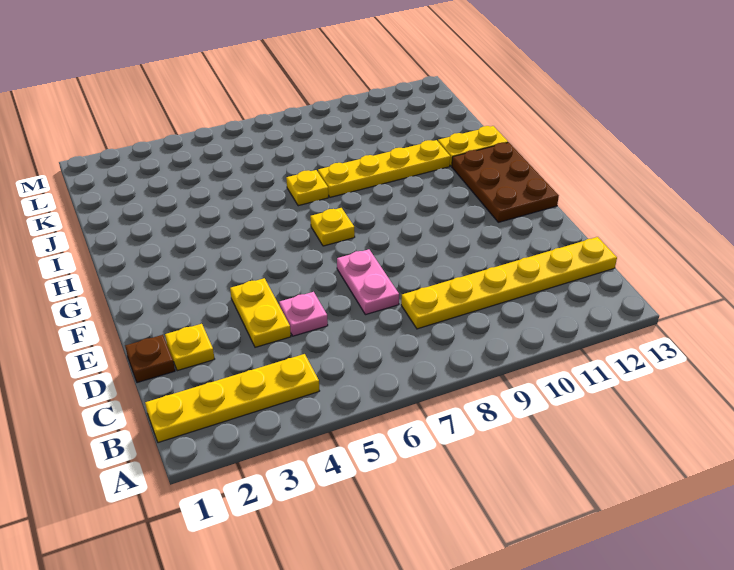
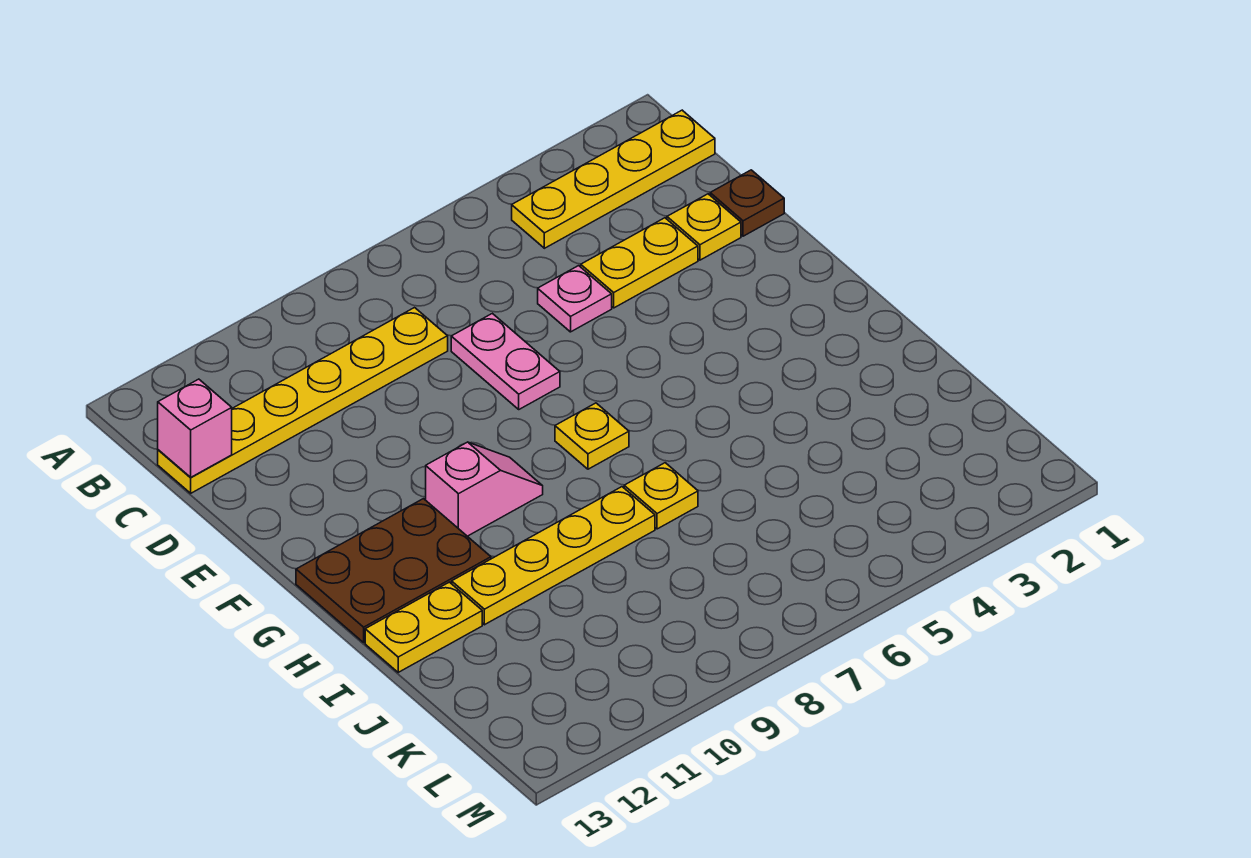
none -> pink 1x1 brick [158,379,232,477]
yellow 1x2 plate [230,278,291,347] -> yellow 1x2 plate turned to [581,218,698,308]
brown 2x3 plate [452,142,559,222] -> brown 2x3 plate turned to [296,499,491,642]
none -> pink 1x2 slope [426,442,543,536]

